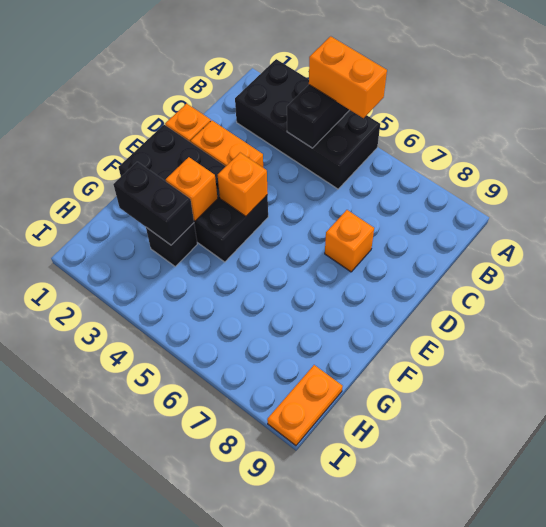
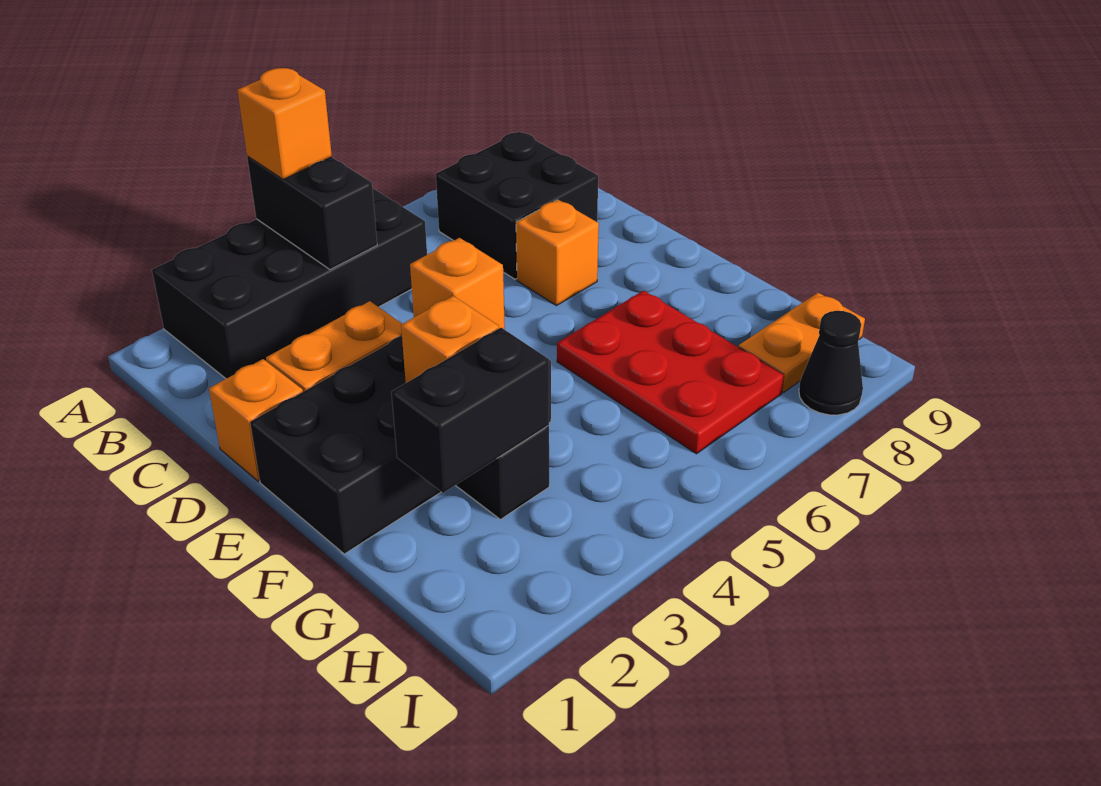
orange 1x2 brick [309,36,387,118] -> orange 1x1 brick [237,68,332,179]
none -> black 2x2 brick [436,132,598,279]
none -> red 2x3 plate [557,291,784,454]
orange 1x2 plate [267,365,343,446] -> orange 1x2 plate turned to [739,293,865,392]
none -> black 1x1 cone [799,311,863,415]

